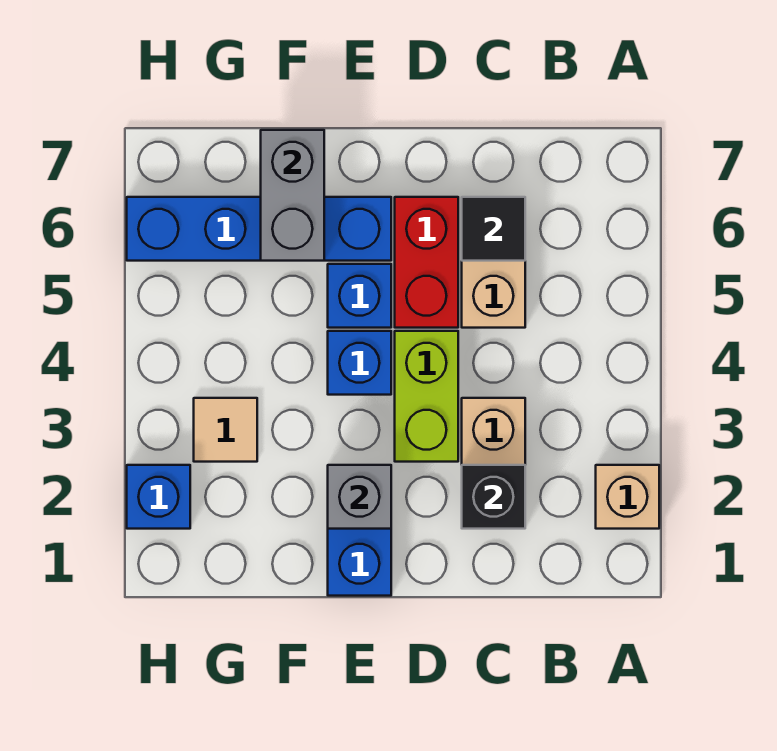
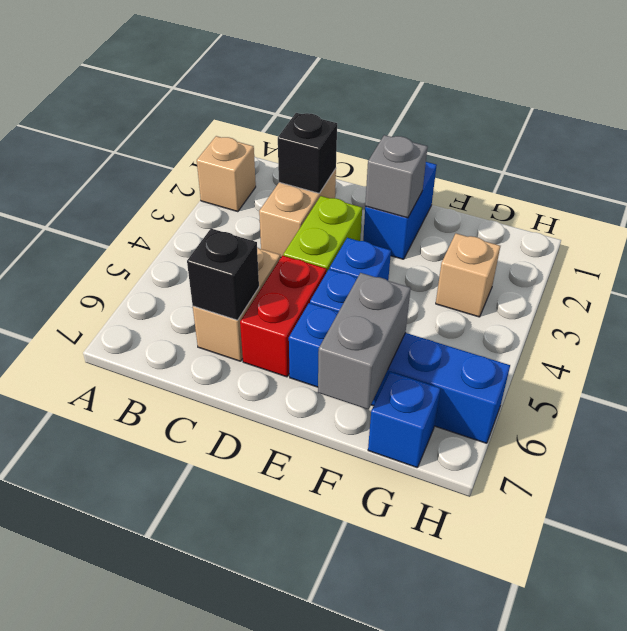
black 1x1 tile [462,197,525,261] -> black 1x1 brick [187,229,259,320]
tan 1x1 tile [194,398,257,462] -> tan 1x1 brick [436,234,500,317]
blue 1x1 brick [127,465,190,529] -> blue 1x1 brick moved to [368,372,440,468]

